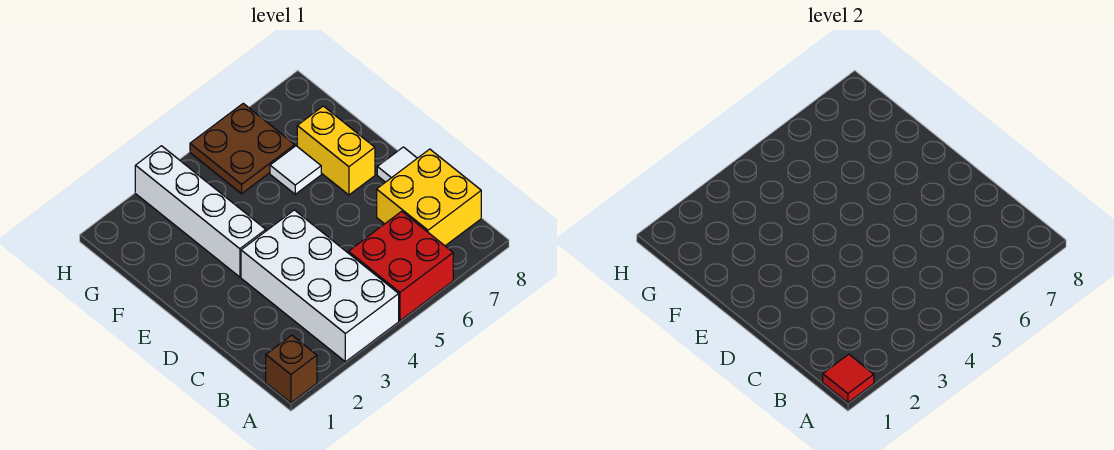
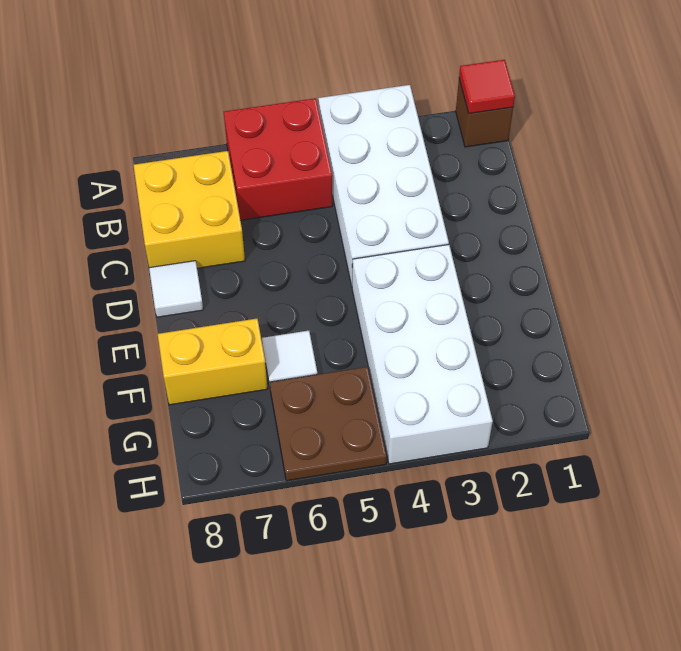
white 1x4 brick [135,146,266,277] -> white 2x4 brick [352,245,493,464]
yellow 1x2 brick [297,106,375,195] -> yellow 1x2 brick turned to [158,319,267,405]

